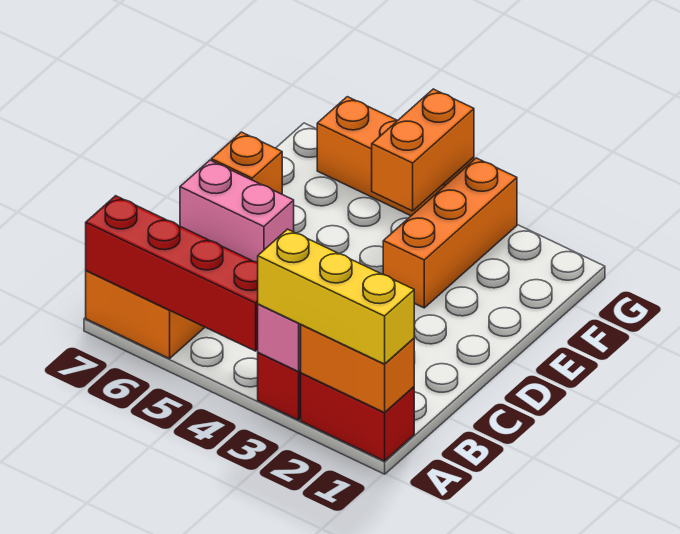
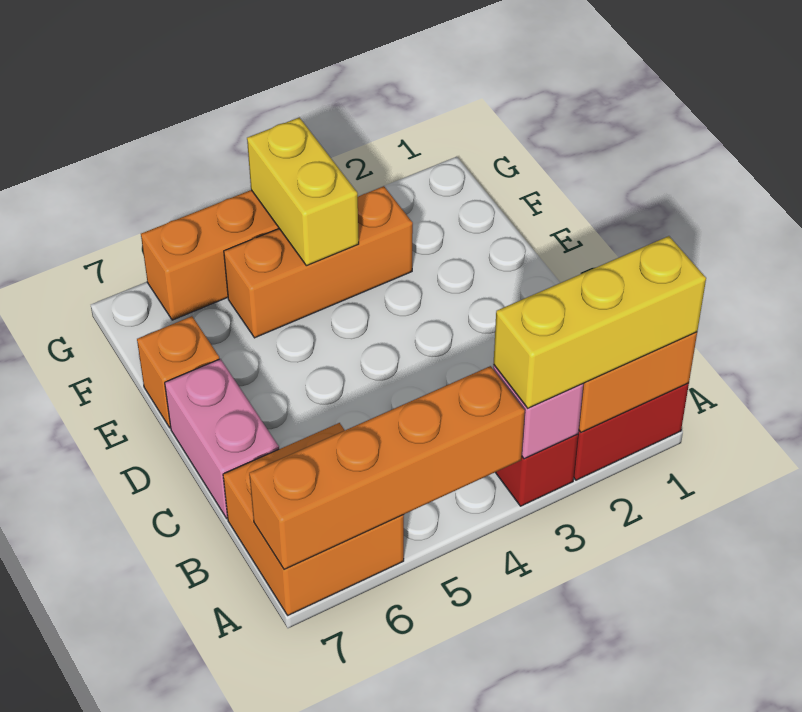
red 1x4 brick [86,196,258,351] -> orange 1x4 brick [249,366,525,569]
pink 1x2 brick [180,160,294,263] -> pink 1x2 brick turned to [165,359,279,518]
orange 1x3 brick [383,158,517,308] -> orange 1x3 brick turned to [224,186,413,338]
orange 1x2 brick [372,89,474,211] -> yellow 1x2 brick [247,117,359,266]

